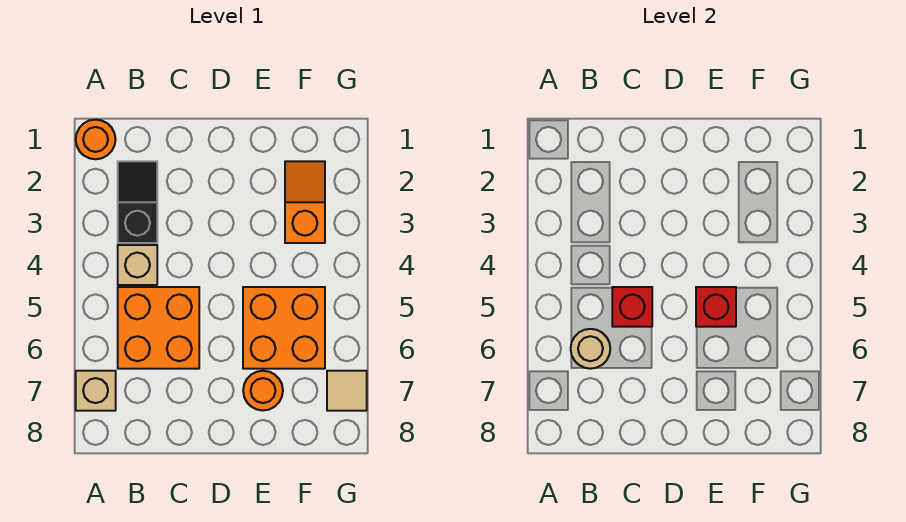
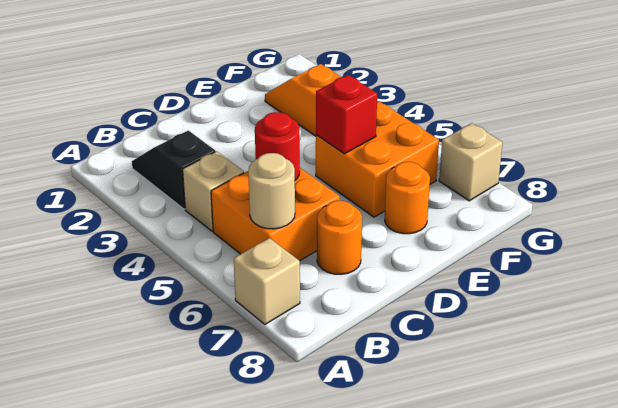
orange 1x1 round brick [76,120,115,159] -> orange 1x1 round brick moved to [317,201,362,274]
red 1x1 brick [612,287,652,327] -> red 1x1 round brick [255,112,300,180]
tan 1x1 tile [327,371,367,411] -> tan 1x1 brick [439,123,503,201]

